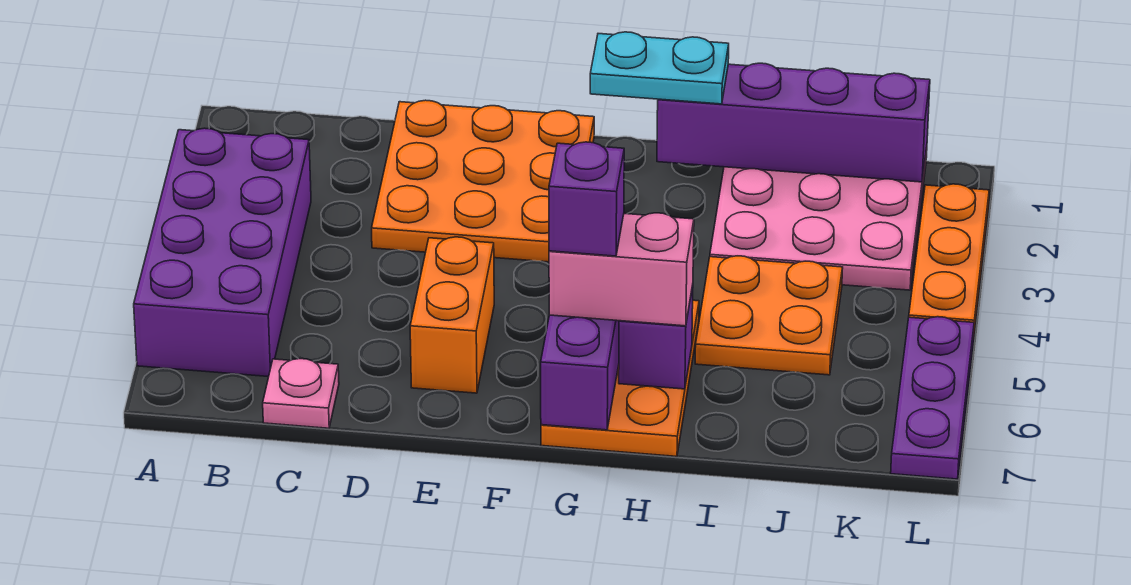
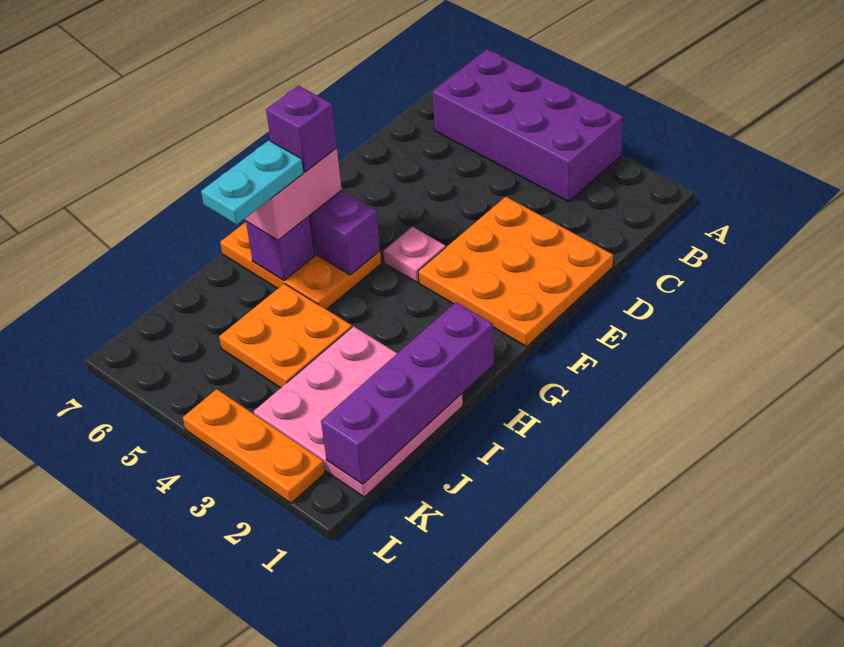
pink 1x1 plate [263,359,339,428] -> pink 1x1 plate moved to [383,227,446,282]
orange 1x2 brick [410,237,494,393] -> none
cyan 1x2 plate [590,32,729,104] -> cyan 1x2 plate moved to [201,140,304,225]
purple 1x3 plate [891,317,974,479] -> none

